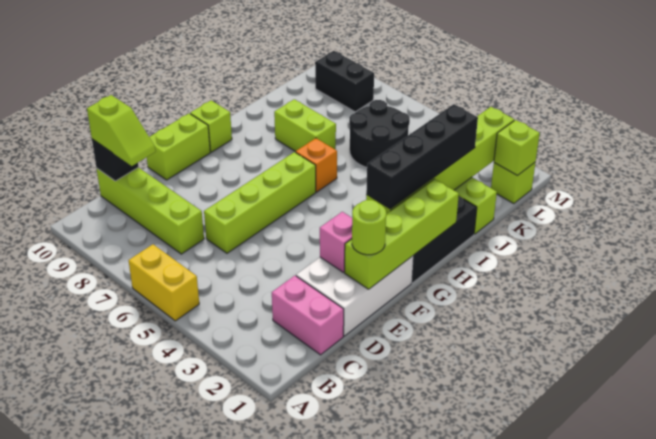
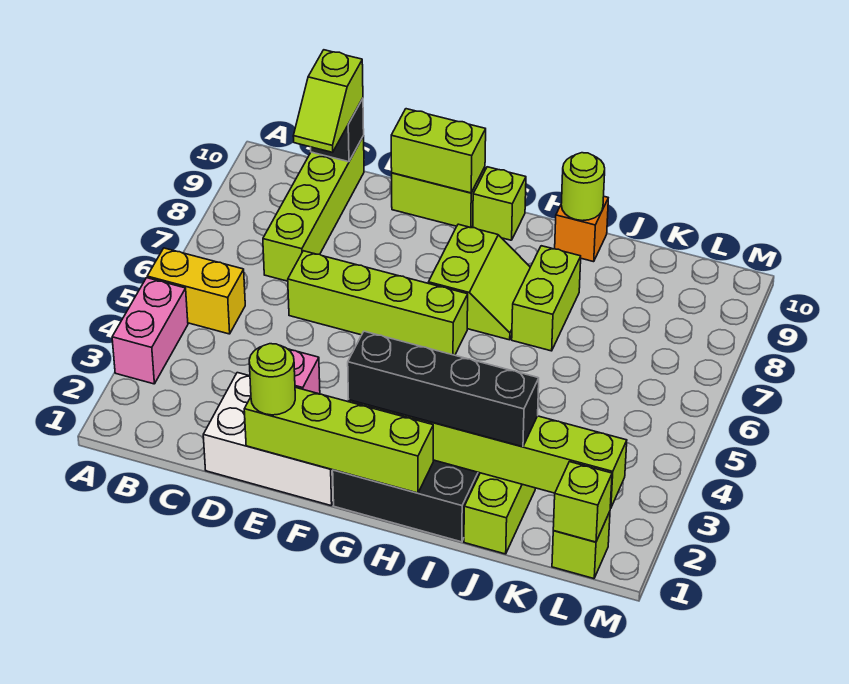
yellow 1x2 brick [129,244,199,321] -> yellow 1x2 brick turned to [147,248,245,334]
pink 1x2 brick [272,276,344,355] -> pink 1x2 brick moved to [112,278,188,384]
none -> lime 1x2 brick [391,109,486,193]
none -> lime 2x2 slope [428,224,530,340]
orange 1x1 brick [296,138,337,192] -> orange 1x1 brick moved to [555,197,608,262]
none -> lime 1x1 round brick [561,153,605,221]
black 2x2 round brick [349,100,410,167] -> none
black 1x2 brick [315,51,374,112] -> none

